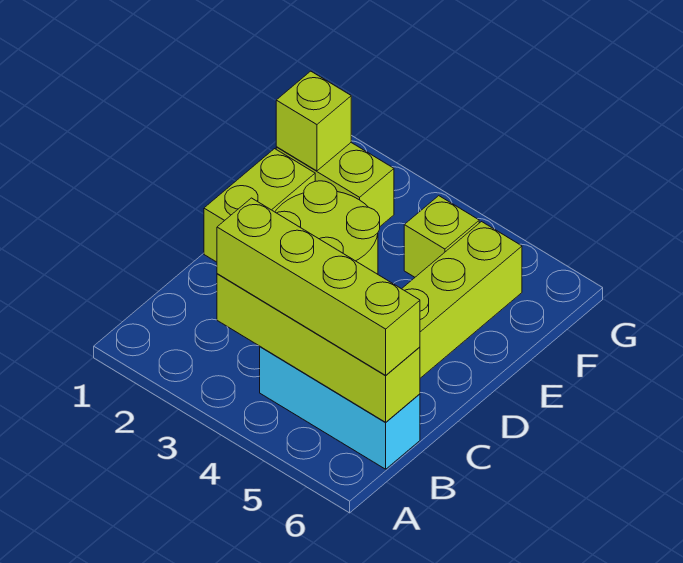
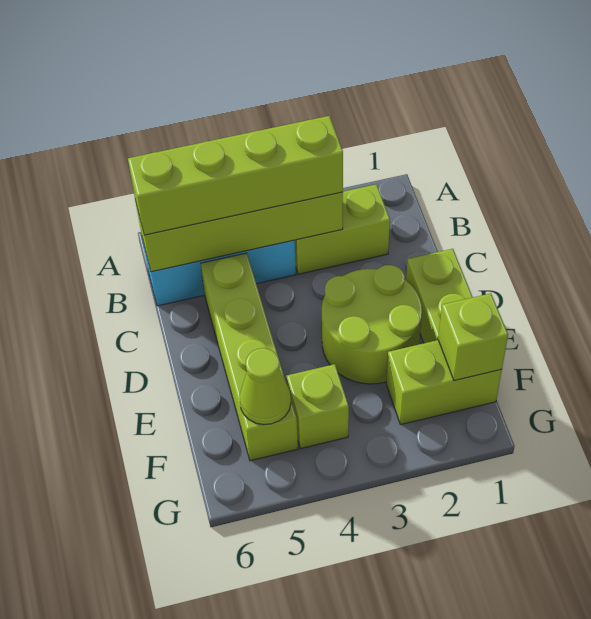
none -> lime 1x2 brick [295,184,390,274]
none -> lime 1x1 cone [240,348,291,425]

